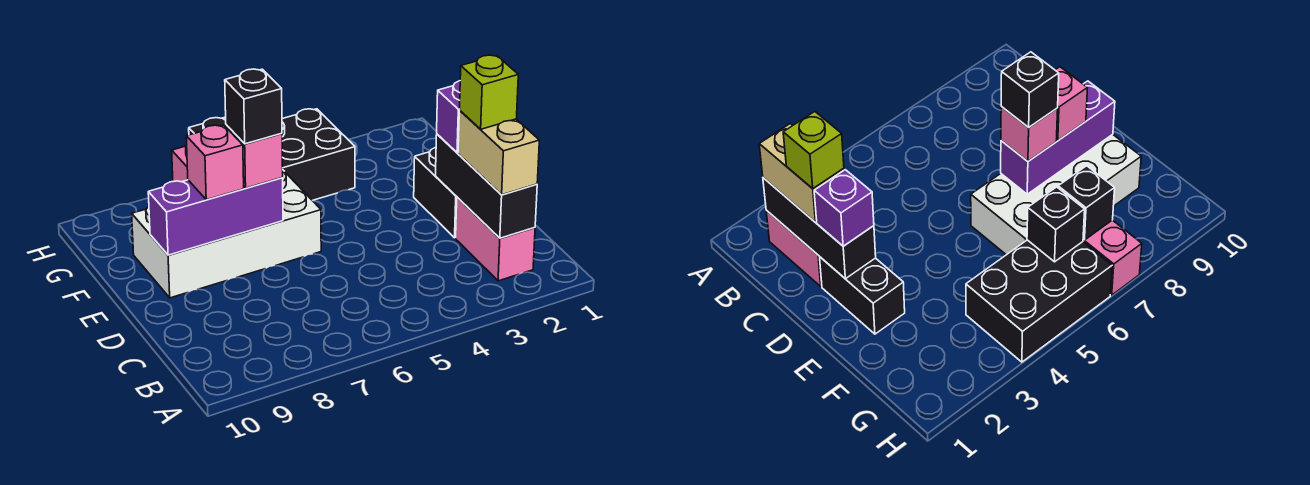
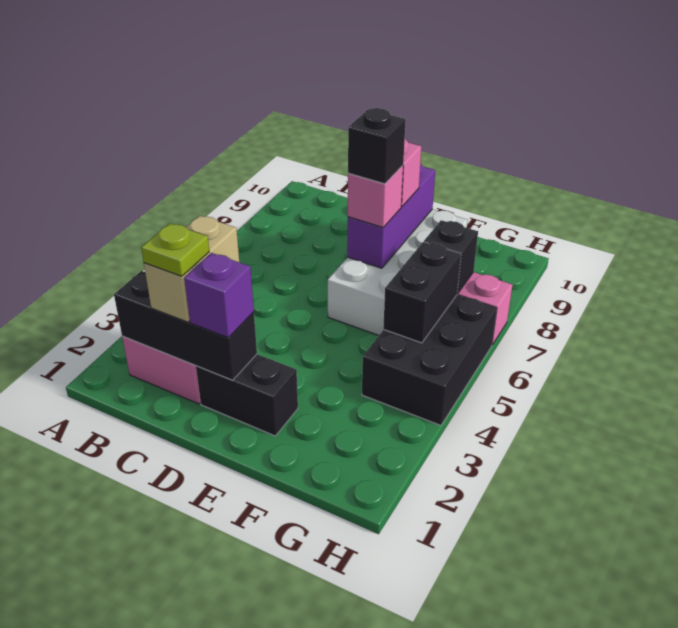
tan 1x2 brick [458,111,539,195] -> tan 1x2 brick turned to [144,216,239,322]
lime 1x1 brick [459,55,518,129] -> lime 1x1 plate [141,224,209,276]
black 1x1 brick [1027,187,1085,262] -> black 1x2 brick [383,242,461,343]

